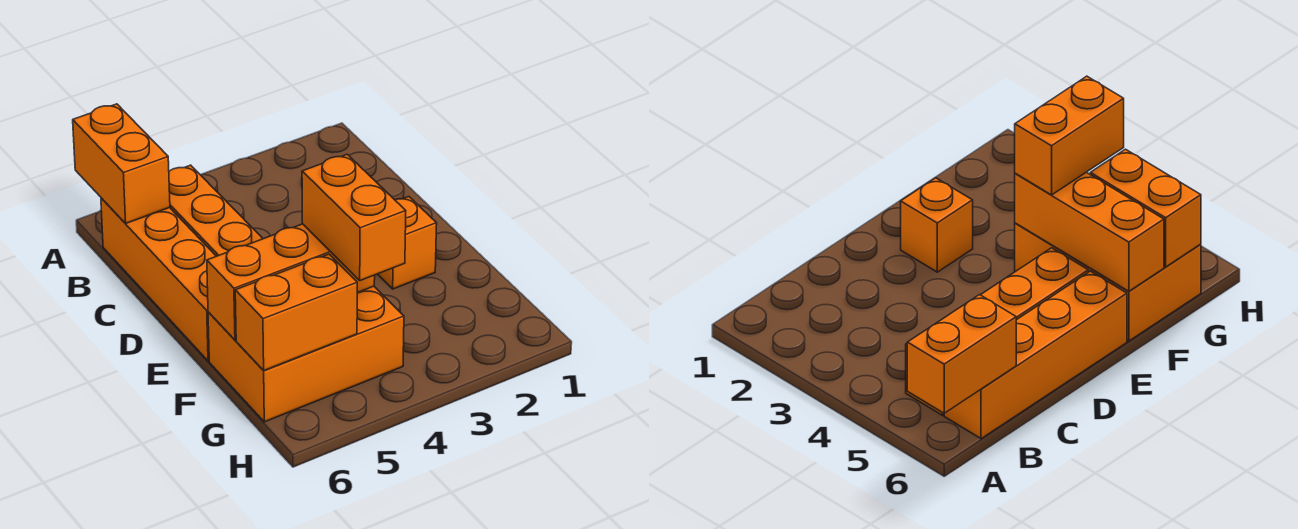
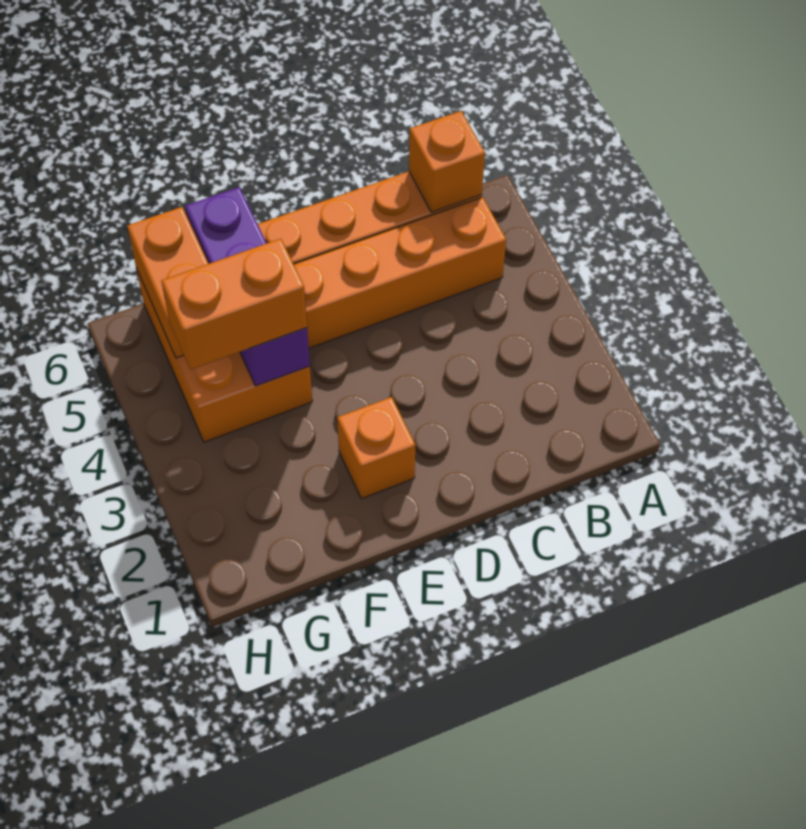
orange 1x2 brick [73,104,170,224] -> orange 1x1 brick [409,111,485,212]
orange 1x3 brick [207,224,375,340] -> purple 1x3 brick [185,187,310,386]

